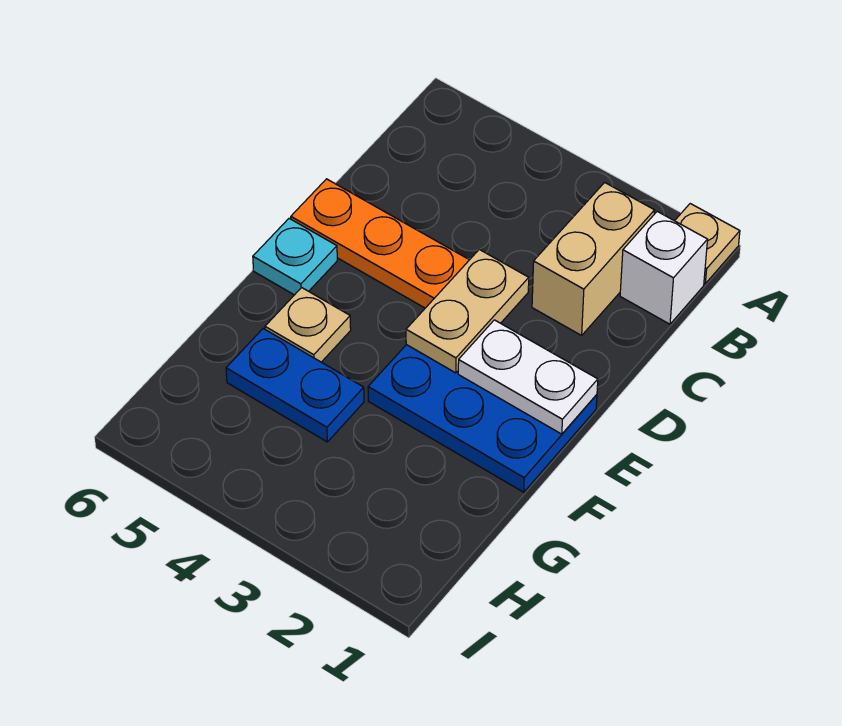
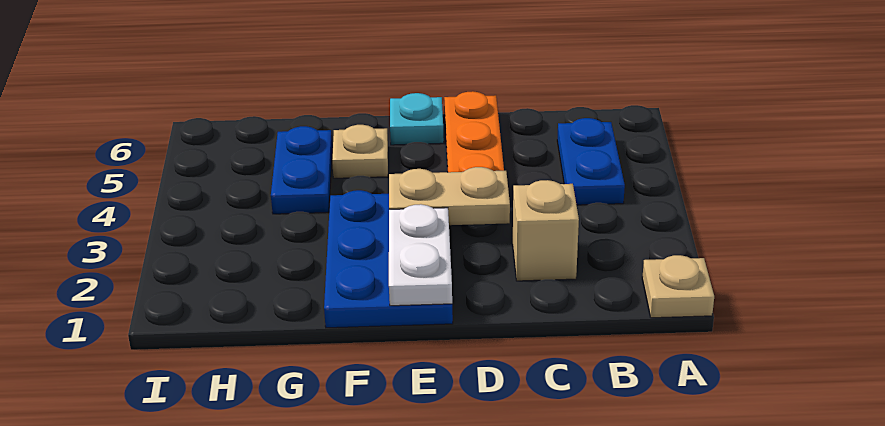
white 1x1 brick [620,211,708,324] -> none
tan 1x2 brick [532,182,655,335] -> tan 1x1 brick [513,180,579,281]
none -> blue 1x2 plate [557,118,625,205]

